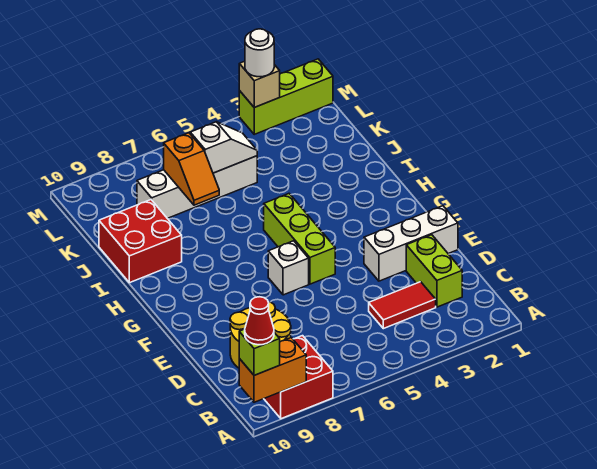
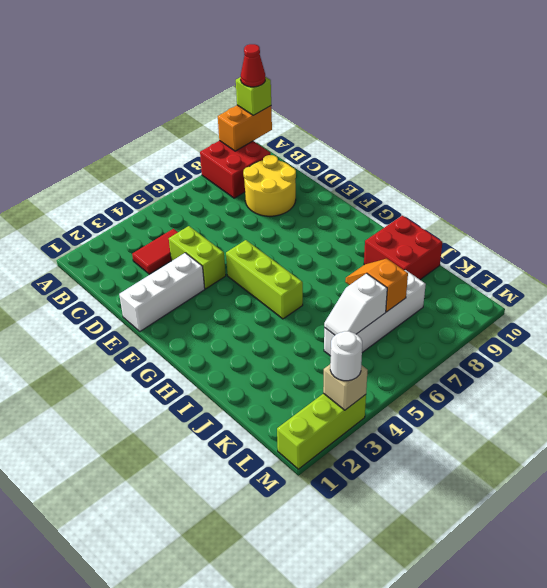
lime 1x2 brick [406,235,462,307] -> lime 1x2 brick moved to [169,226,226,289]
white 1x1 brick [268,241,309,295] -> none

